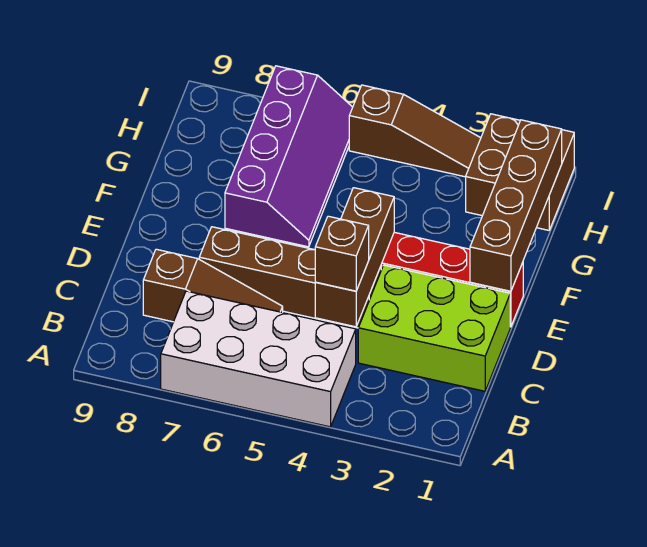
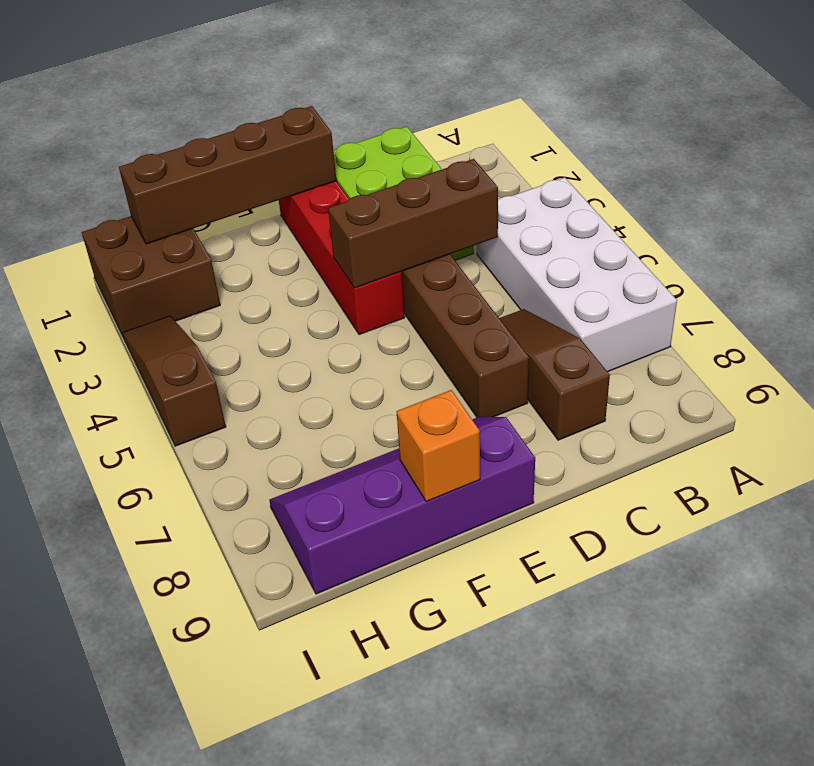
brown 1x1 brick [315,216,369,291] -> none
purple 2x4 slope [225,66,353,247] -> purple 2x4 slope moved to [269,417,535,594]
none -> orange 1x1 brick [397,390,480,502]

